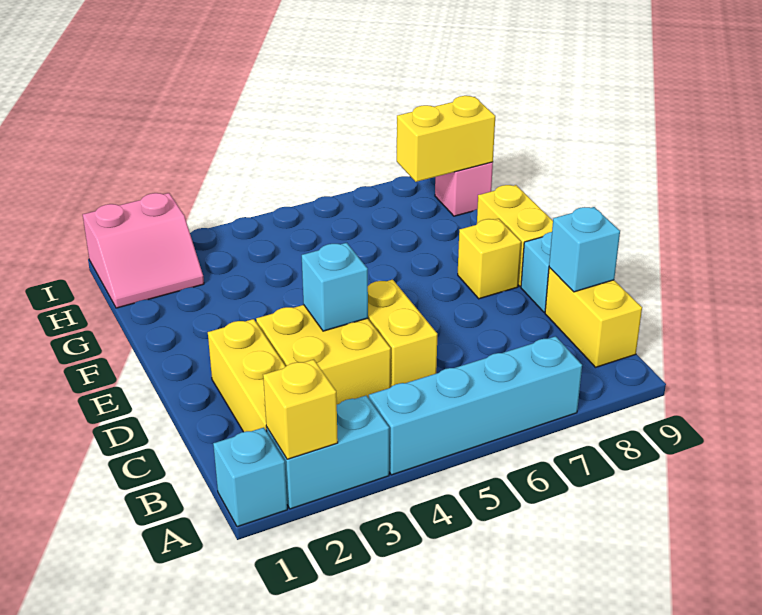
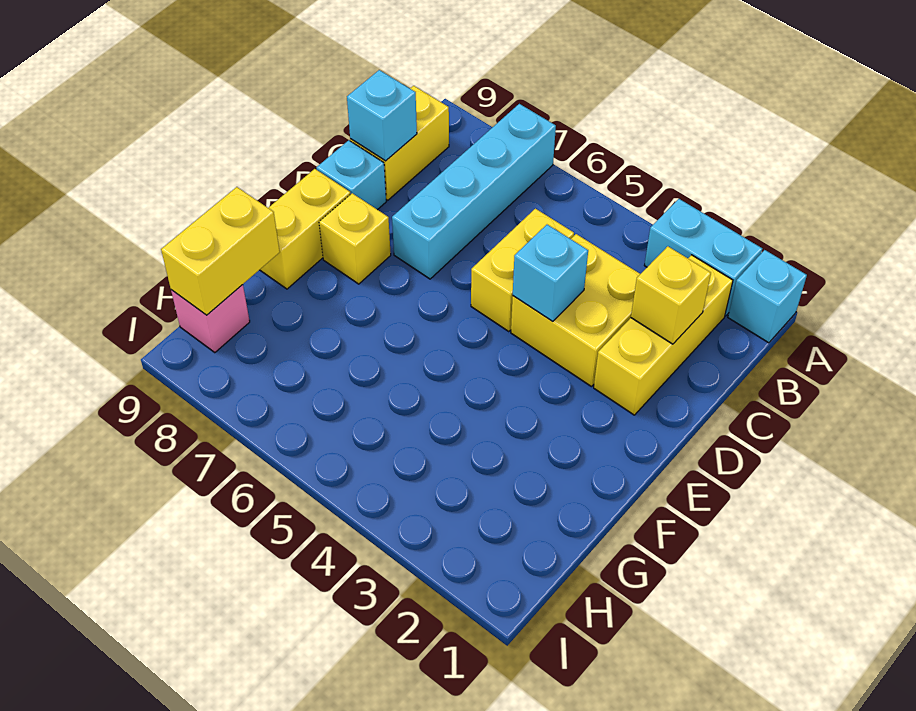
yellow 1x1 brick [263,359,338,459] -> yellow 1x1 brick moved to [631,246,711,344]
cyan 1x4 brick [369,336,582,475] -> cyan 1x4 brick turned to [392,104,556,279]
pink 2x2 slope [83,193,204,308] -> none
yellow 1x2 brick [397,96,495,182] -> yellow 1x2 brick turned to [161,187,280,315]

